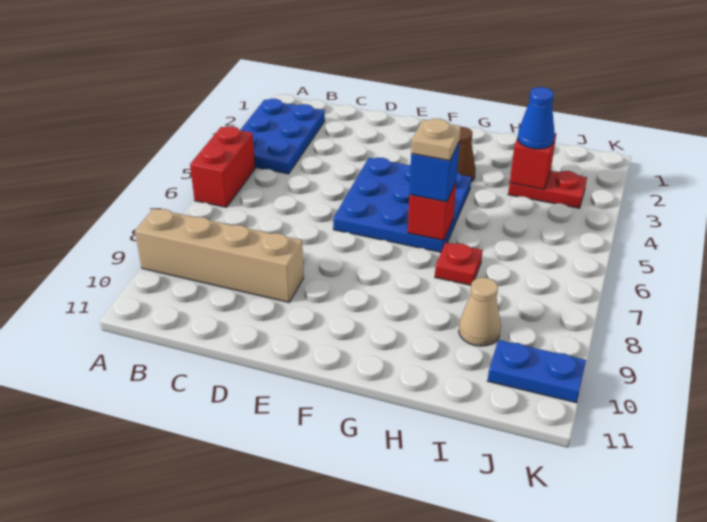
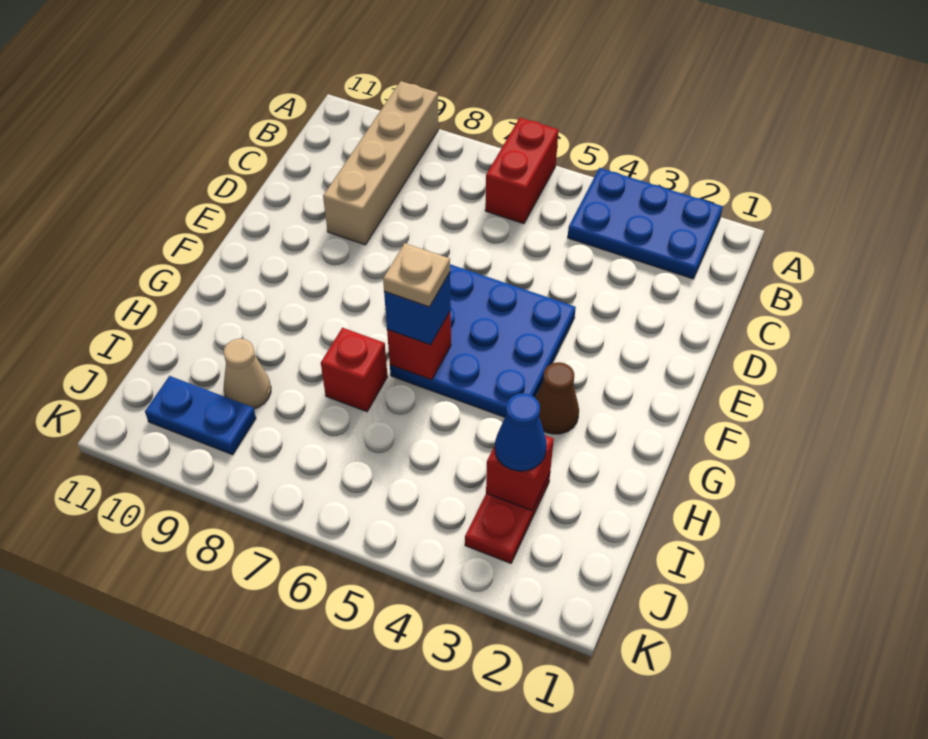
red 1x2 brick [190,126,255,207] -> red 1x2 brick turned to [485,118,559,224]
red 1x1 plate [435,242,482,285] -> red 1x1 brick [321,328,388,412]
blue 1x2 plate [488,340,586,403] -> blue 1x2 plate turned to [145,376,256,455]

